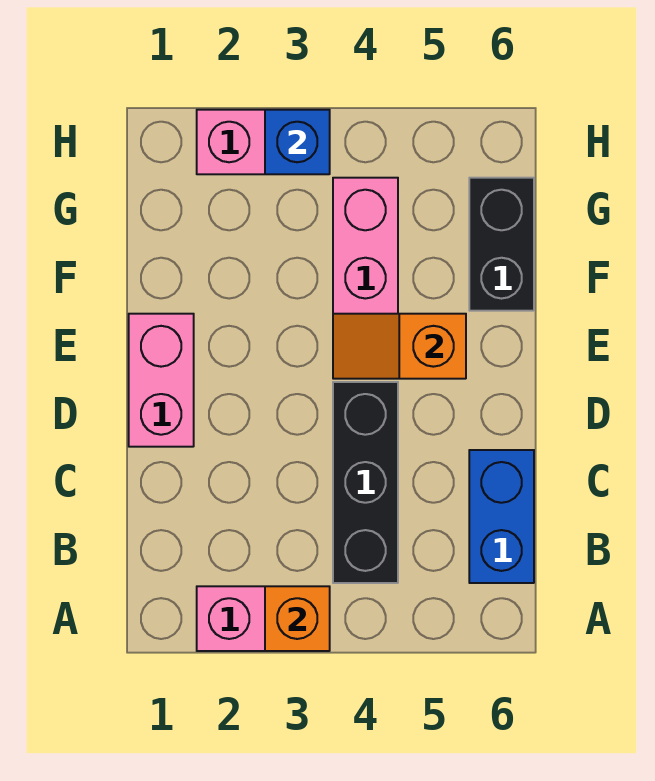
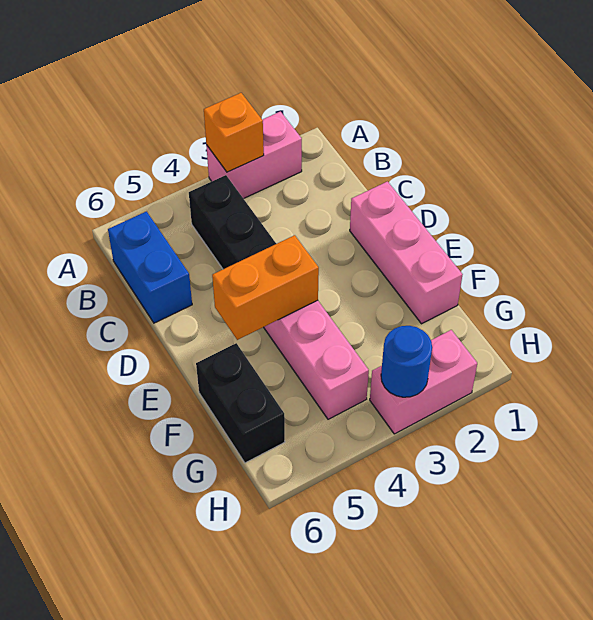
pink 1x2 brick [129,314,194,447] -> pink 1x3 brick [350,182,463,324]
orange 1x2 slope [333,314,466,379] -> orange 1x2 brick [212,235,319,340]
blue 1x1 brick [265,110,330,174] -> blue 1x1 round brick [381,326,432,397]

